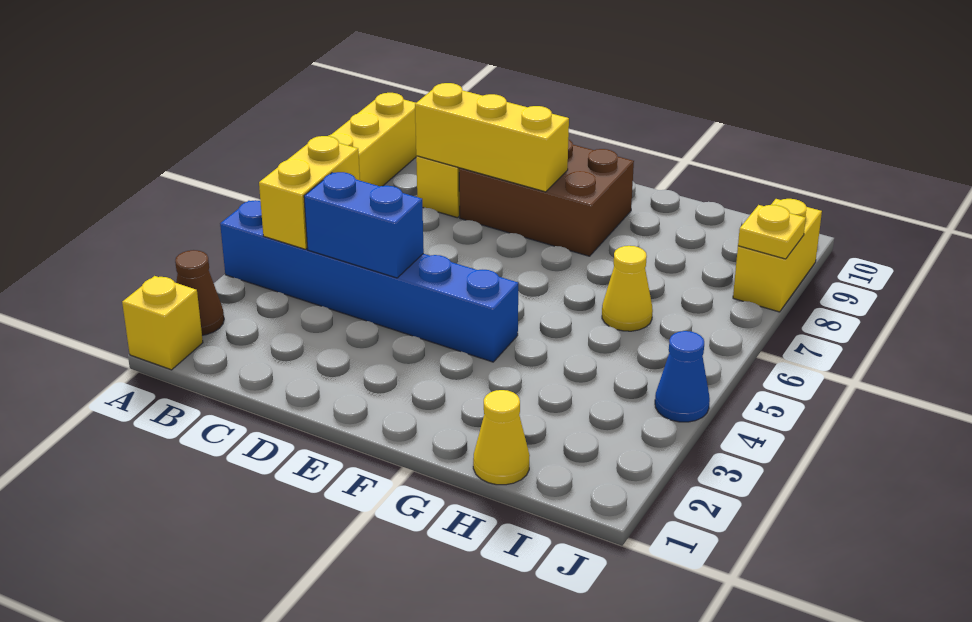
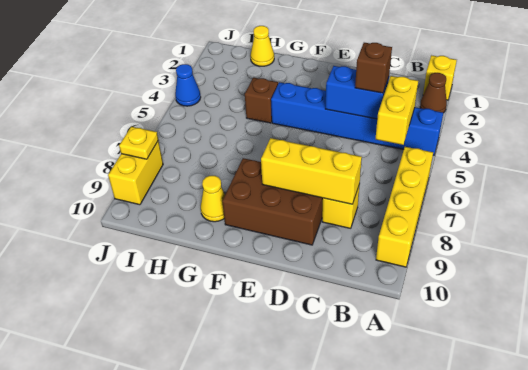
none -> brown 1x1 brick [355,43,392,93]
none -> brown 1x1 brick [245,78,278,123]
yellow 1x1 cone [602,246,653,331] -> yellow 1x1 cone moved to [201,176,225,222]

